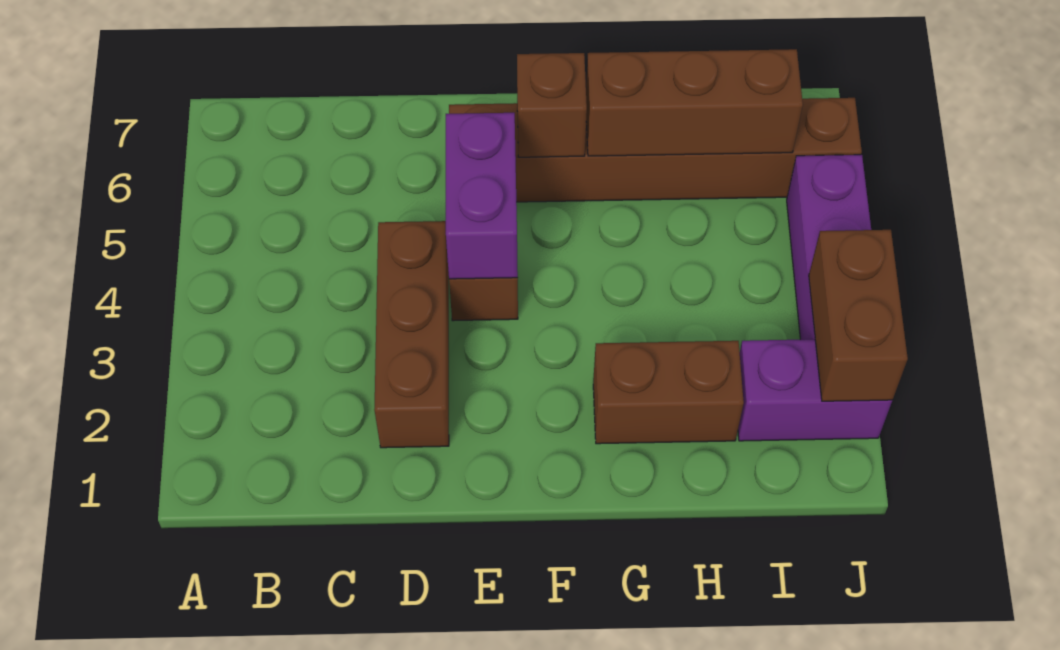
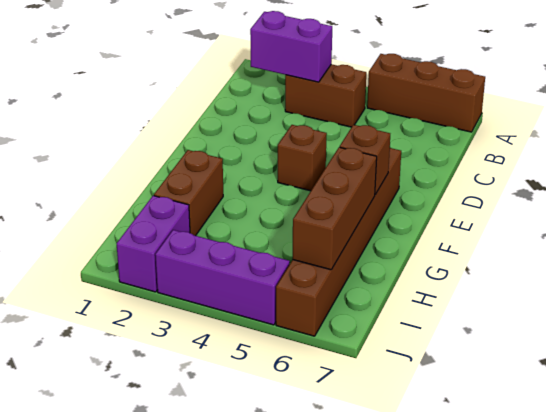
brown 1x3 brick [374,221,449,448] -> brown 1x3 brick moved to [367,54,485,132]
purple 1x2 brick [446,113,518,279] -> purple 1x2 brick moved to [250,11,332,82]
brown 1x2 brick [809,230,908,401] -> brown 1x2 brick moved to [285,64,366,127]

